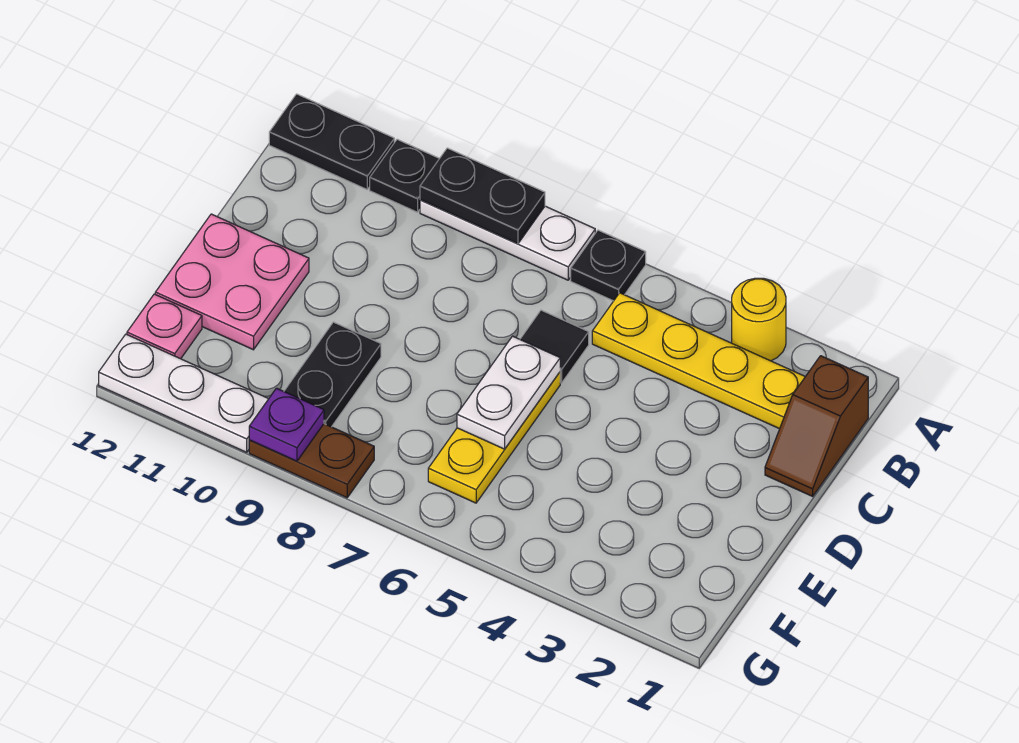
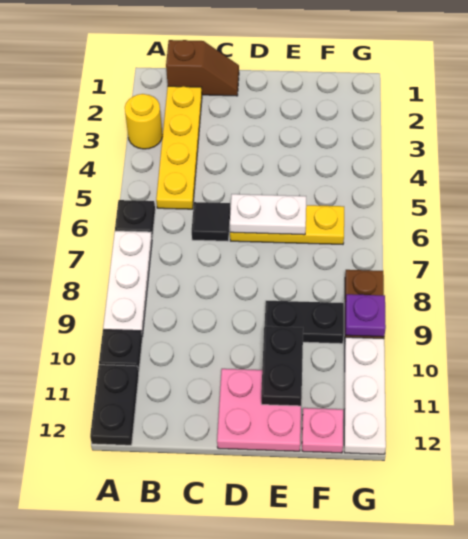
black 1x2 plate [420,148,545,244] -> black 1x2 plate moved to [261,326,303,406]

